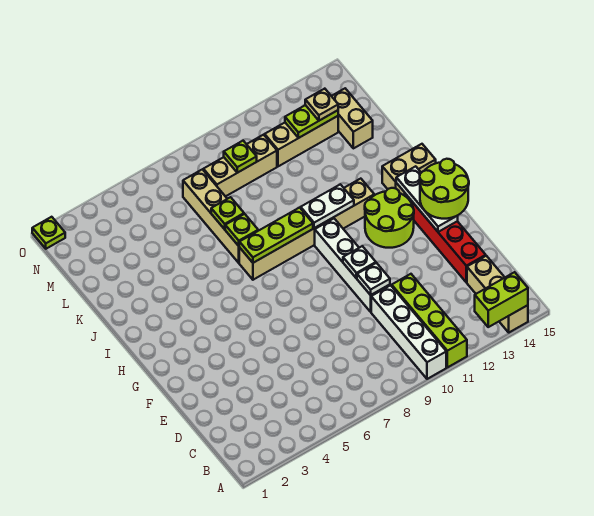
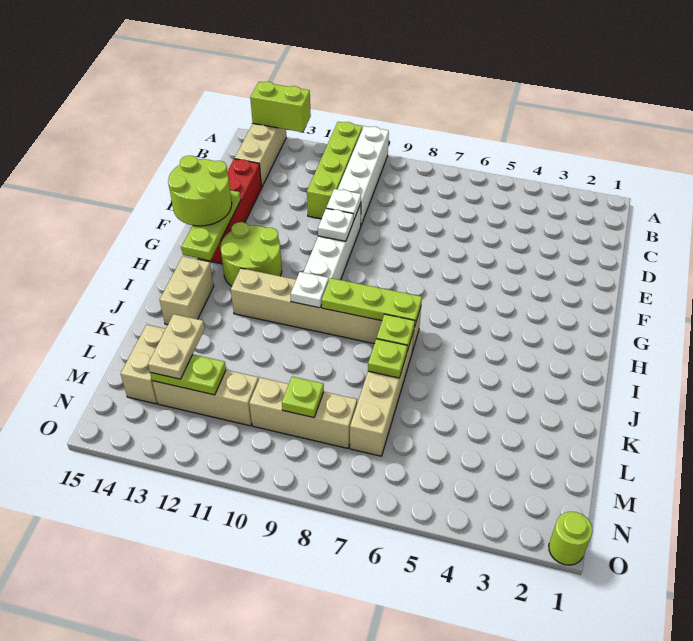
white 1x3 plate [396,166,458,232] -> lime 1x3 plate [182,190,241,260]
white 1x2 plate [301,184,354,228] -> white 1x1 plate [291,272,329,308]
tan 1x2 brick [382,144,436,195] -> tan 1x2 brick turned to [160,256,214,325]
tan 1x1 plate [305,89,338,121] -> tan 1x2 plate [148,314,205,379]
lime 1x1 plate [32,217,65,249] -> lime 1x1 round brick [549,512,593,565]

